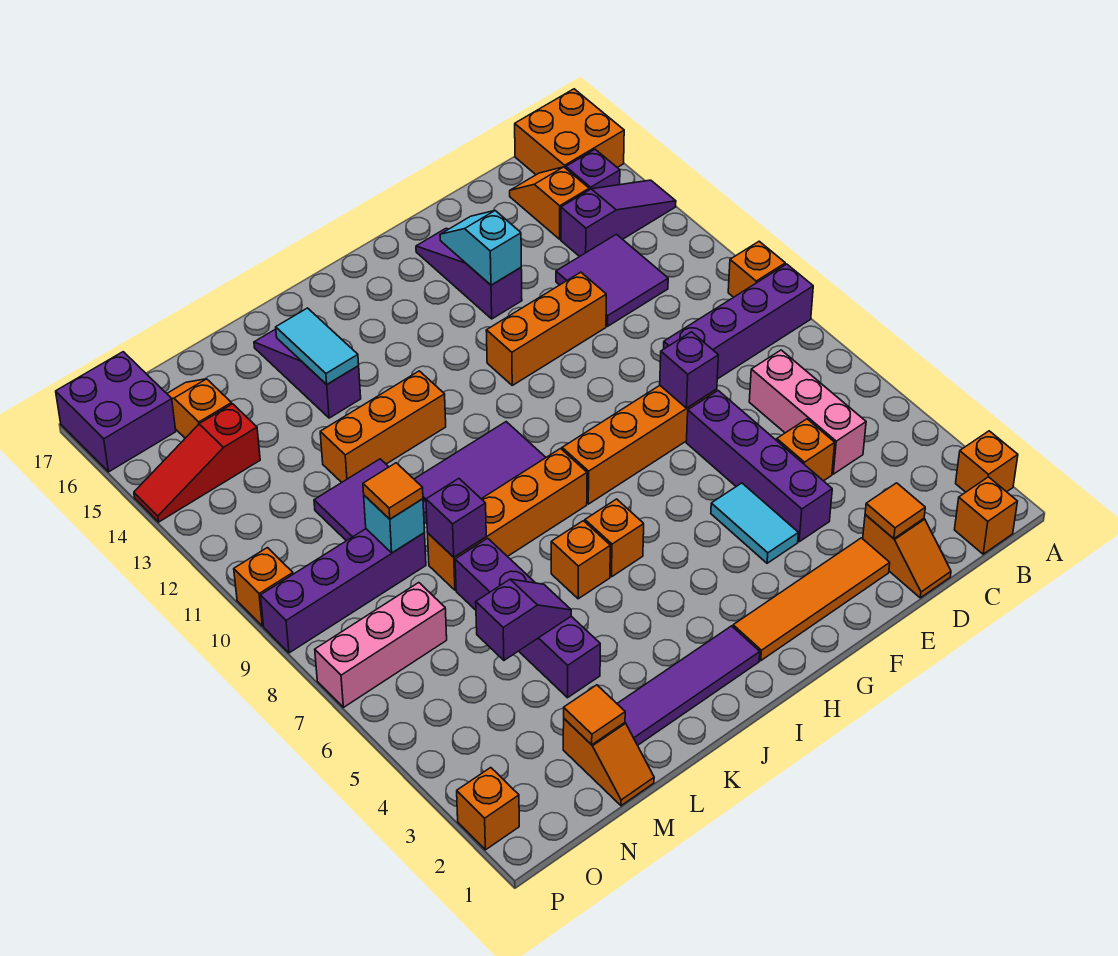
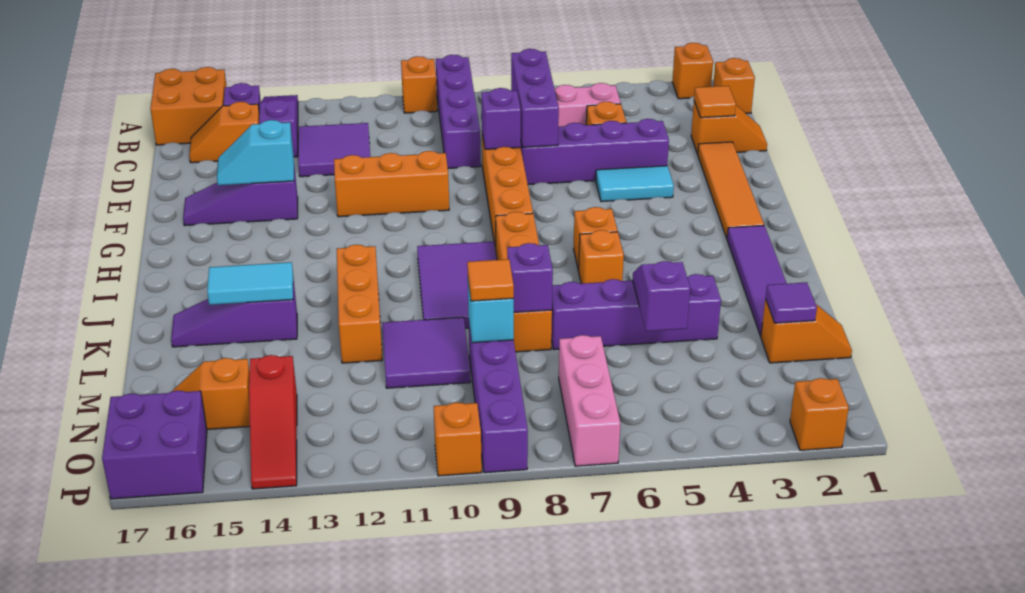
none -> purple 1x3 brick [511,49,559,147]
orange 1x3 brick [486,272,606,385] -> orange 1x3 brick turned to [334,151,449,217]
orange 1x1 tile [564,685,625,745] -> purple 1x1 tile [766,282,817,323]

